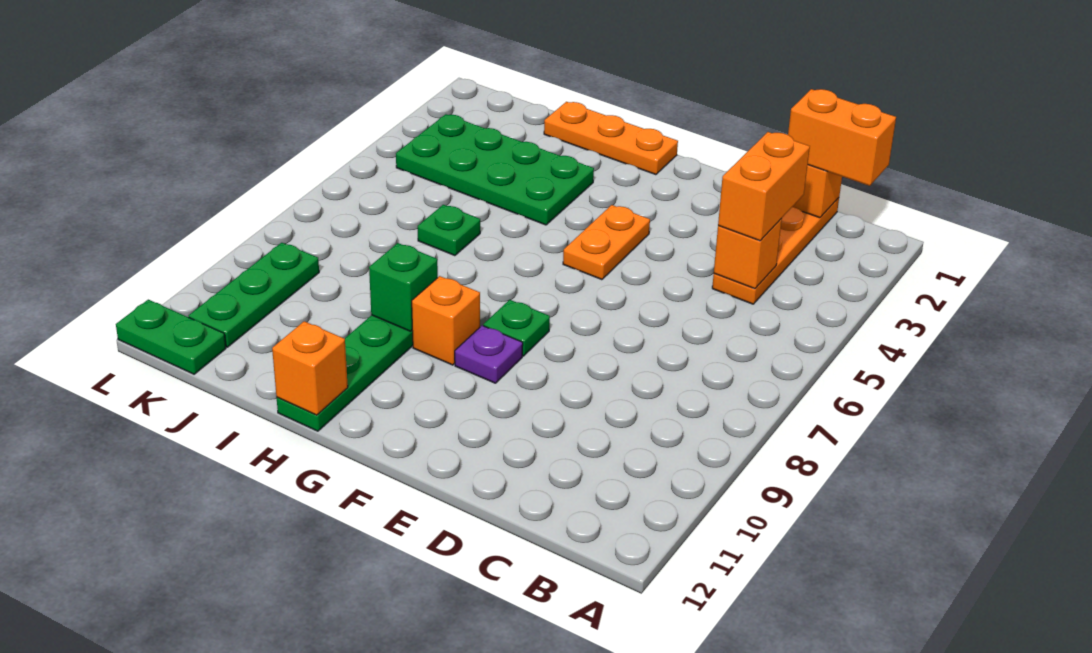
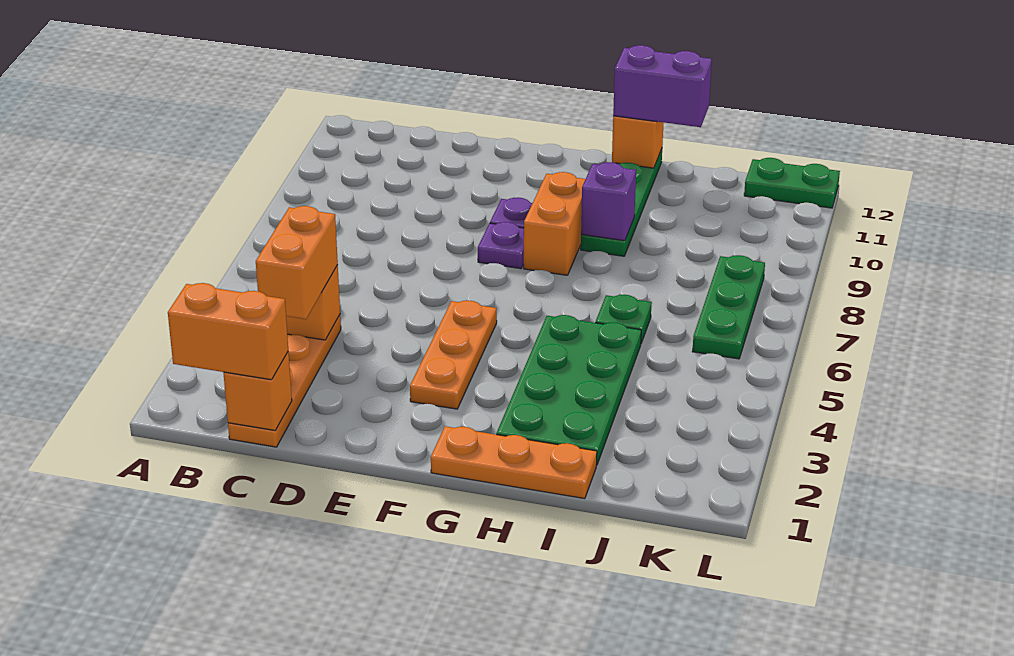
orange 1x2 plate [563,205,650,280] -> orange 1x3 plate [410,301,497,409]
green 1x1 plate [483,300,550,356] -> purple 1x1 plate [478,222,524,269]
orange 1x1 brick [412,276,480,365] -> orange 1x2 brick [524,172,585,275]
green 2x4 plate [396,114,594,225] -> green 2x4 plate turned to [496,315,641,464]
green 1x1 brick [369,243,438,331] -> purple 1x1 brick [581,162,636,241]
none -> purple 1x2 brick [613,45,712,127]
green 1x3 plate [189,243,319,347] -> green 1x3 plate moved to [692,255,765,359]

